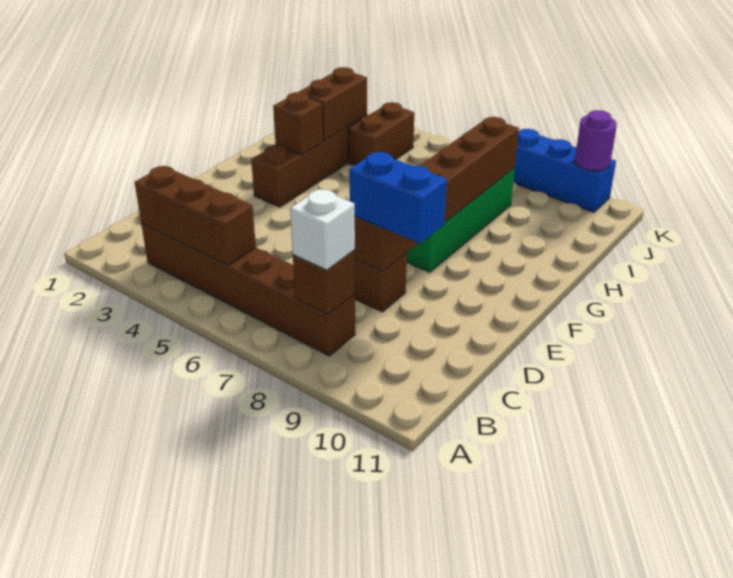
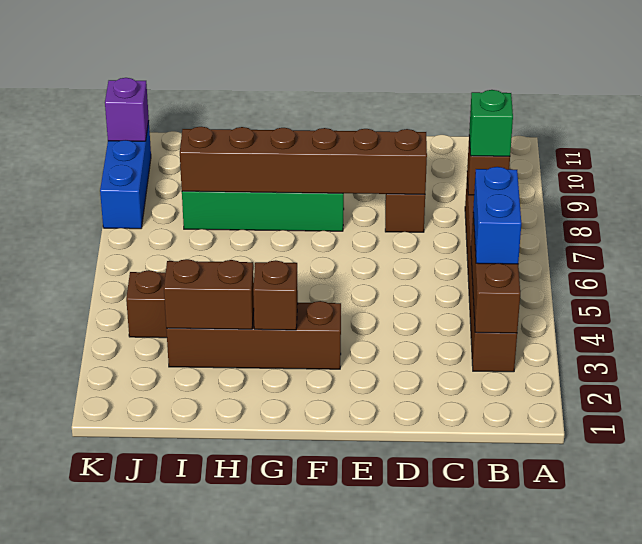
white 1x1 brick [290,189,355,270] -> green 1x1 brick [469,90,513,156]
blue 1x2 brick [349,152,447,243] -> blue 1x2 brick moved to [473,167,521,264]
purple 1x1 round brick [575,110,617,171] -> purple 1x1 brick [105,78,149,141]

